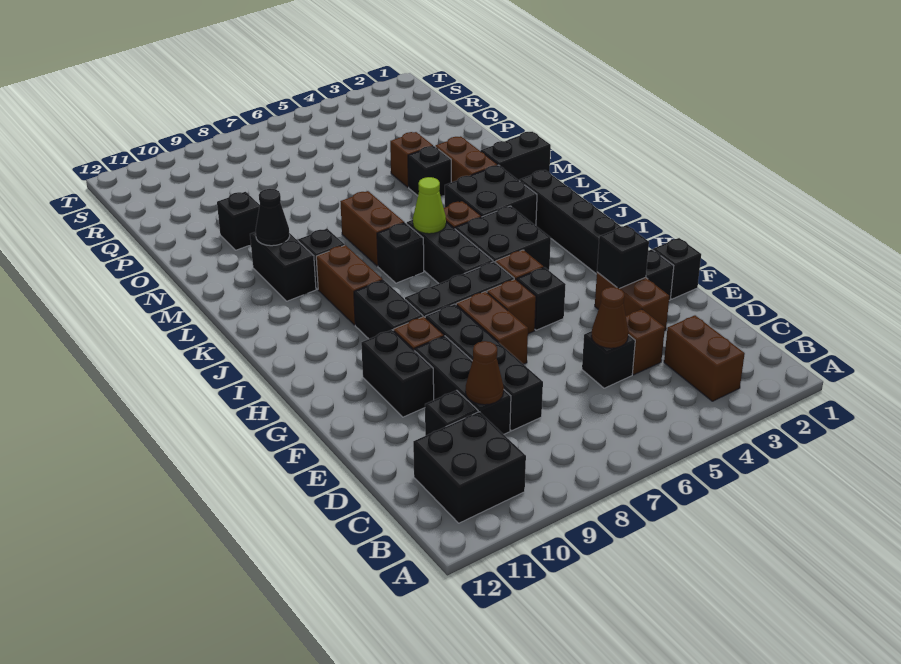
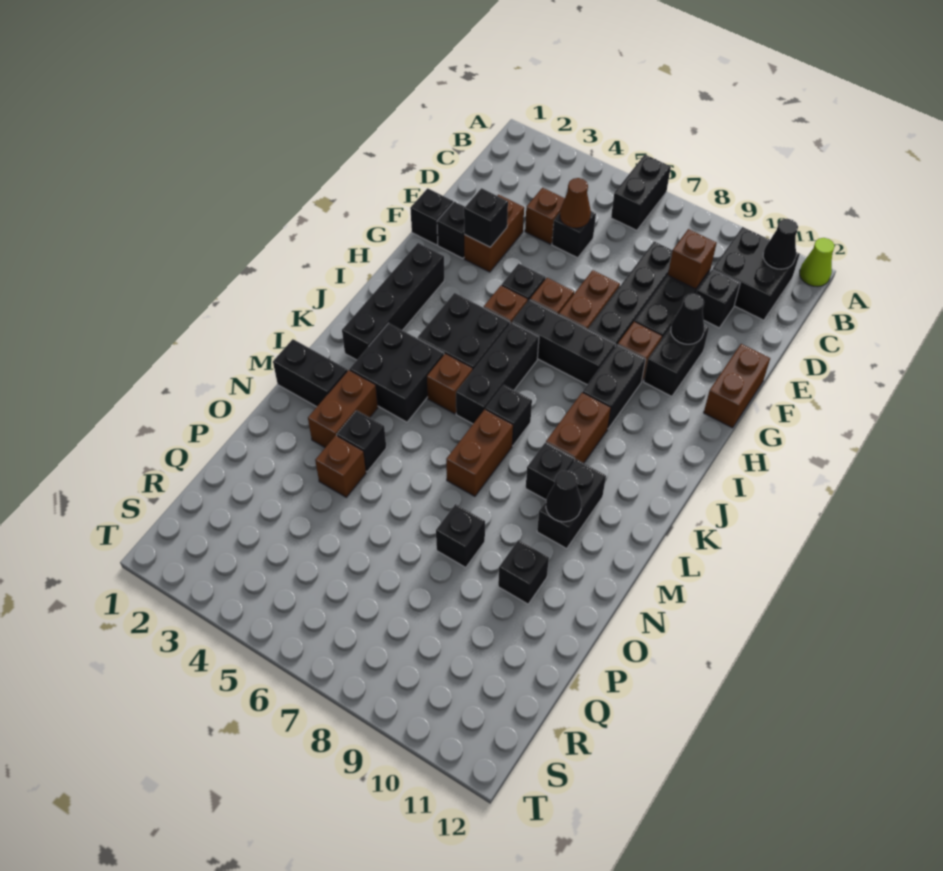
none -> black 1x2 brick [611,155,671,230]
brown 1x2 brick [664,315,745,401] -> brown 1x2 brick moved to [704,344,770,428]
none -> black 1x1 cone [763,219,798,269]
brown 1x1 cone [466,341,504,405] -> brown 1x1 brick [668,229,717,289]
none -> black 1x1 cone [671,293,704,344]
lime 1x1 cone [413,177,446,234] -> lime 1x1 cone moved to [800,238,834,287]
none -> black 1x1 brick [436,504,485,567]

